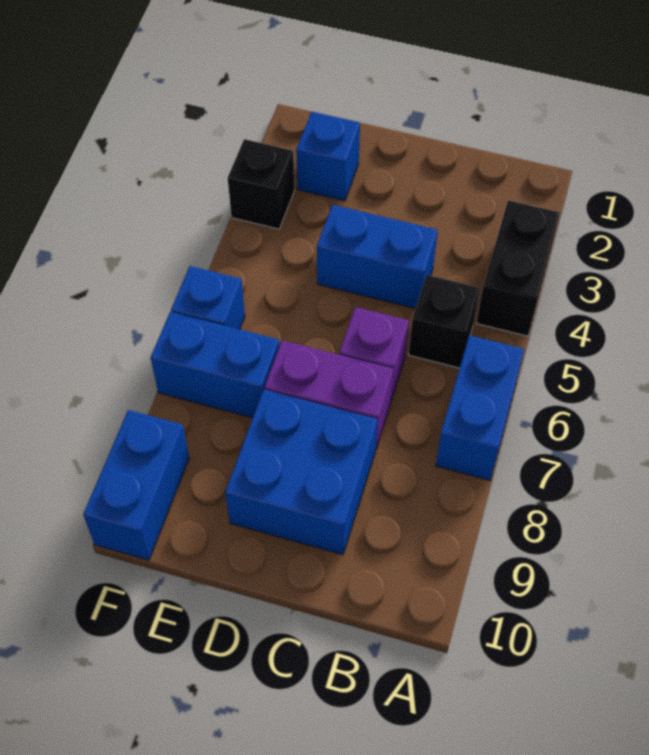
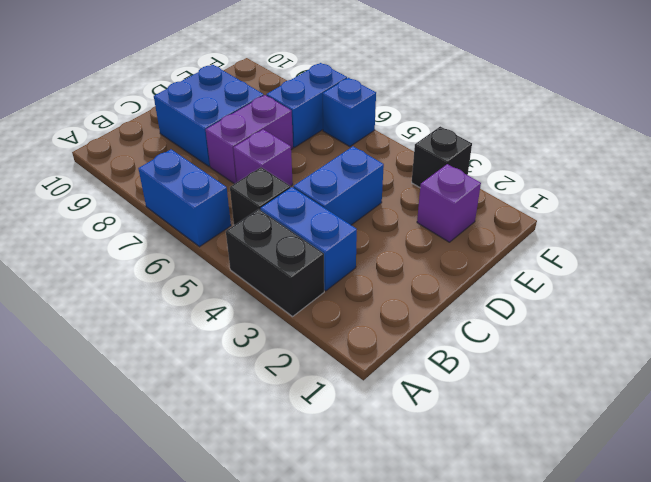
blue 1x1 brick [296,112,360,201] -> purple 1x1 brick [417,164,481,242]
blue 1x2 brick [83,410,189,560] -> blue 1x2 brick moved to [261,187,357,291]

